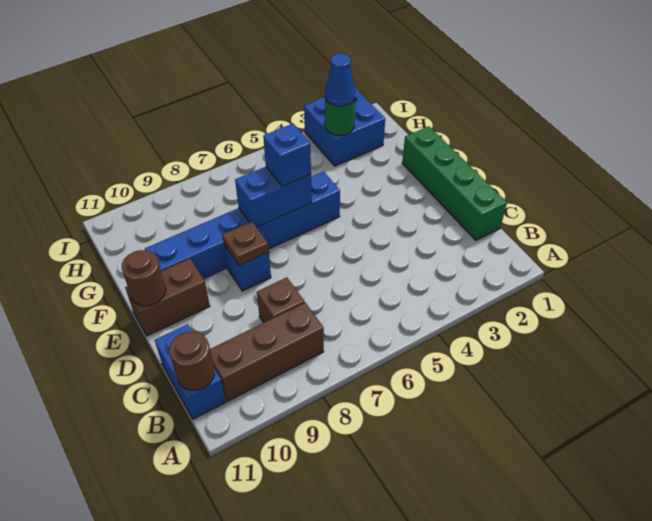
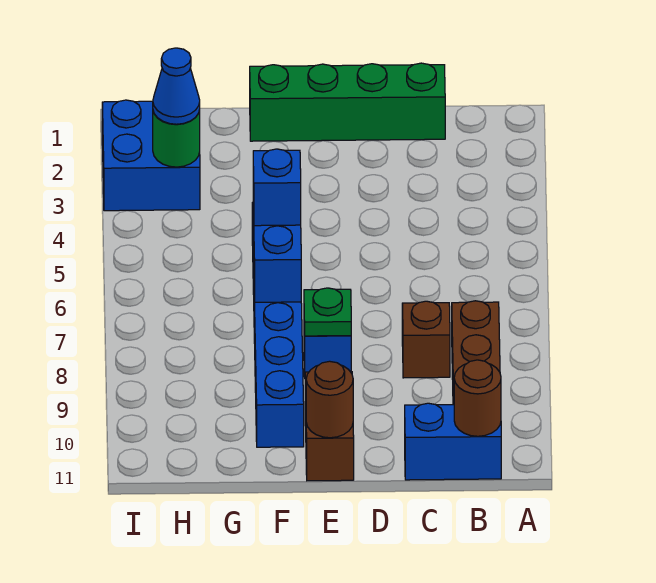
brown 1x1 plate [222,221,269,265] -> green 1x1 plate [304,288,351,336]

